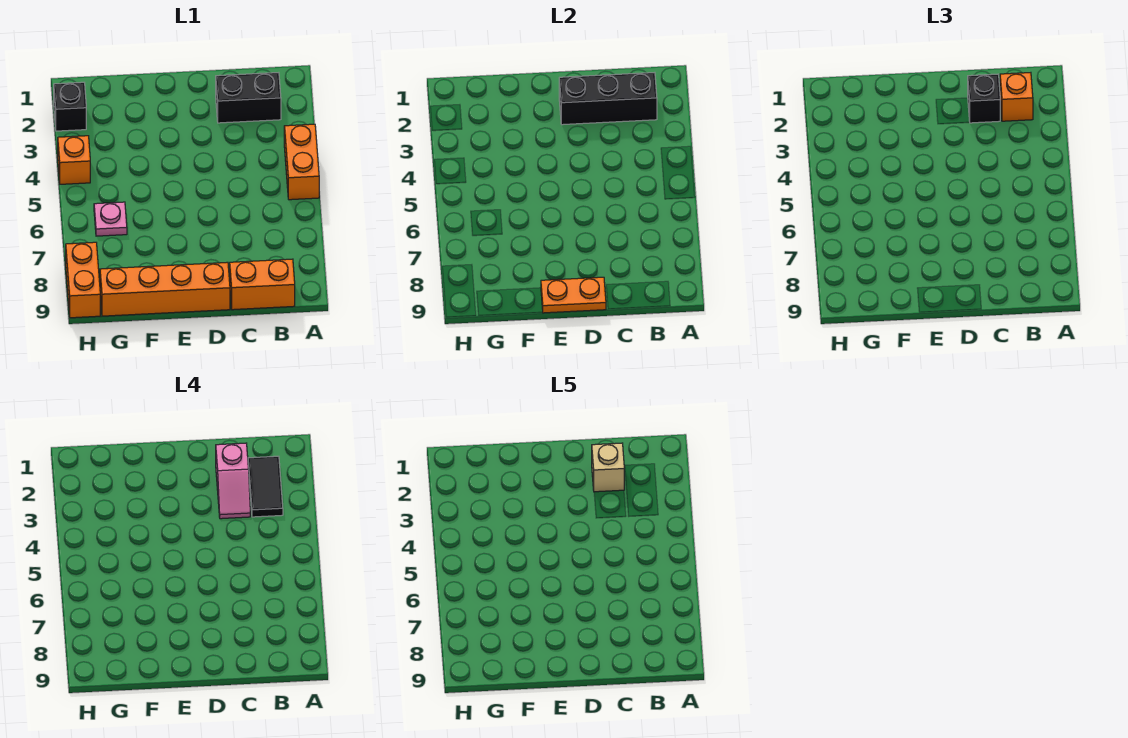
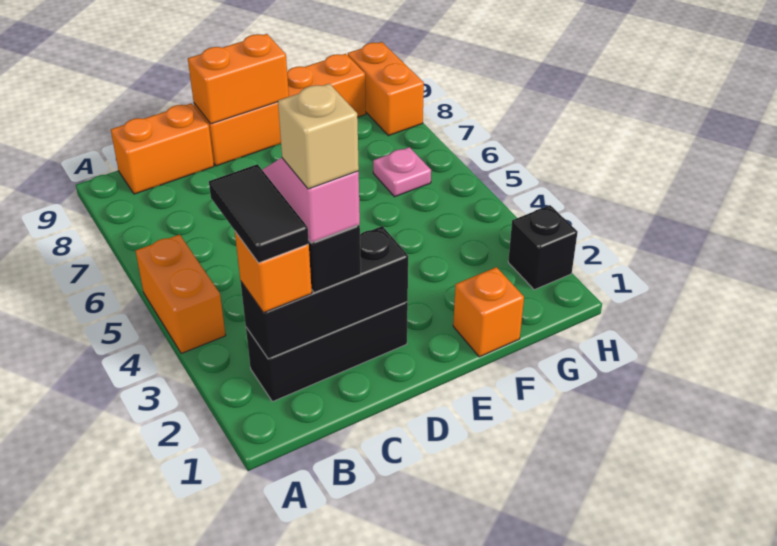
black 1x2 brick [216,73,281,123] -> black 1x3 brick [246,302,408,402]
orange 1x2 plate [541,277,606,313] -> orange 1x2 brick [188,34,289,124]
orange 1x1 brick [58,136,90,184] -> orange 1x1 brick moved to [453,267,524,357]

